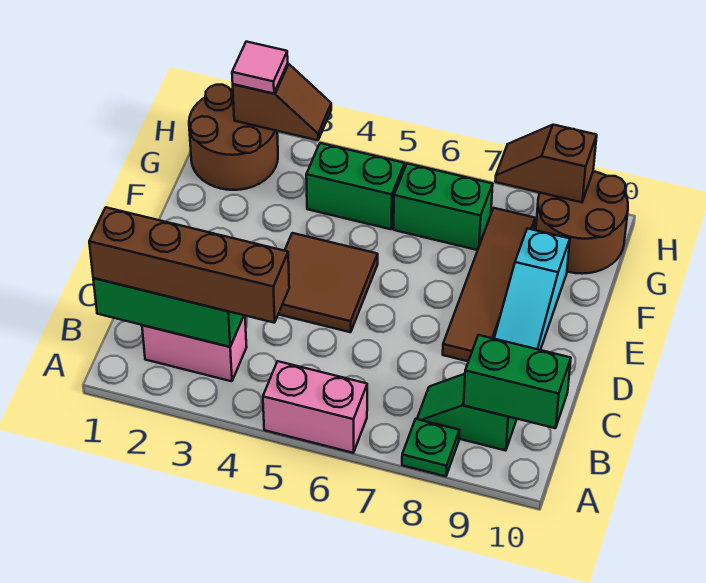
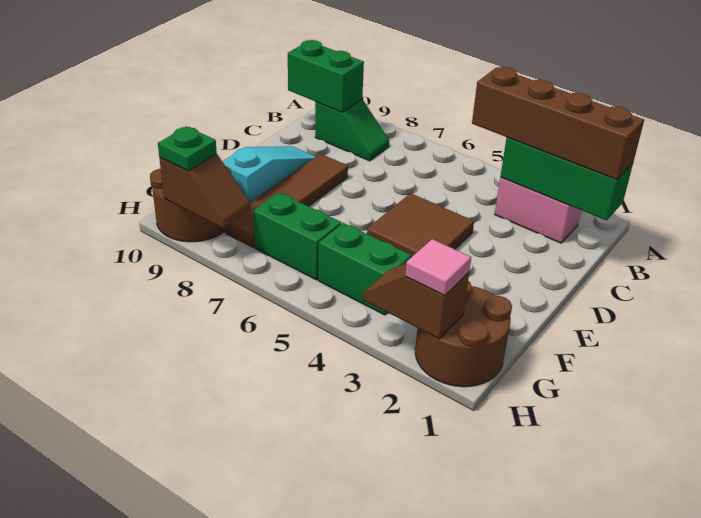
pink 1x2 brick [263,361,367,453] -> none
green 1x1 plate [402,419,459,476] -> green 1x1 plate moved to [158,126,217,171]

